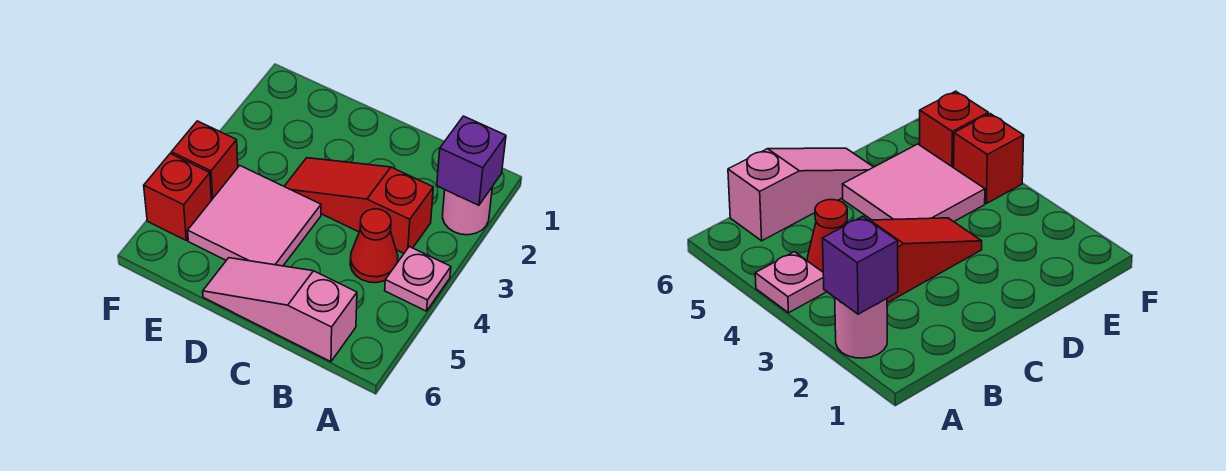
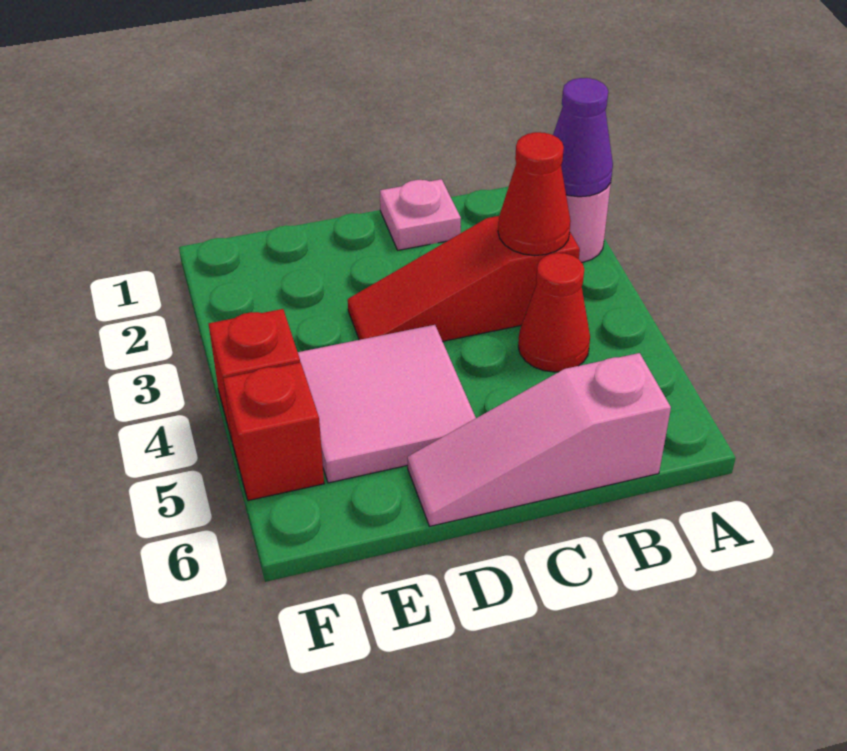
purple 1x1 brick [437,116,506,205] -> purple 1x1 cone [553,78,613,197]
pink 1x1 plate [385,247,451,311] -> pink 1x1 plate moved to [380,179,461,250]
none -> red 1x1 cone [498,132,571,256]

